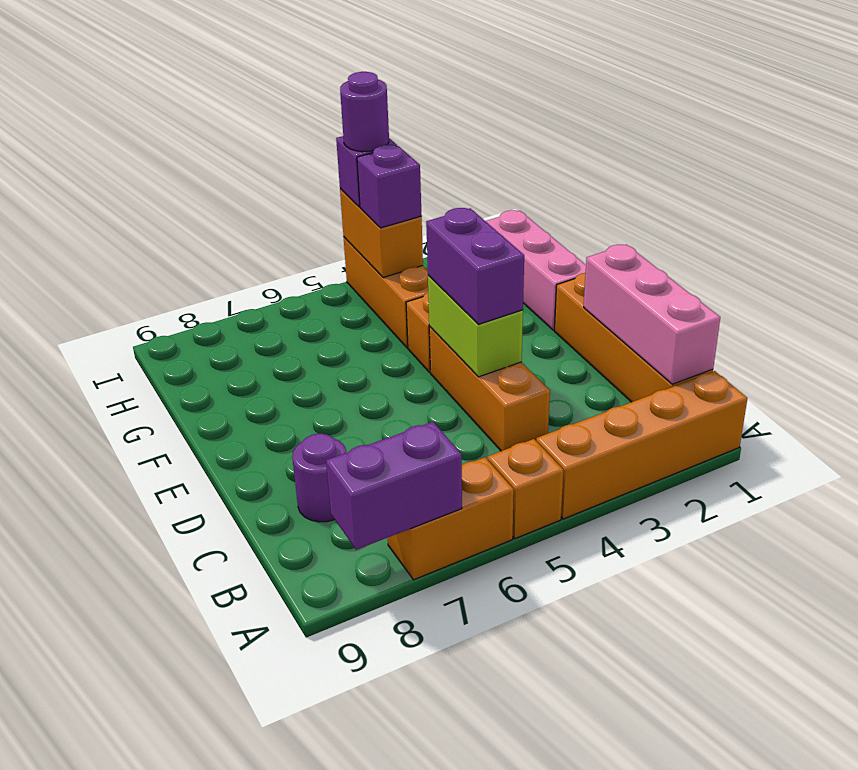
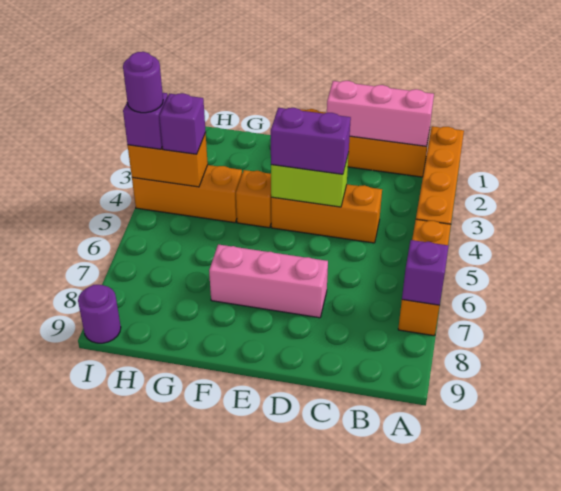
purple 1x2 brick [326,422,462,550] -> purple 1x1 brick [402,240,449,305]
purple 1x1 round brick [292,434,346,522] -> purple 1x1 round brick moved to [78,285,121,343]
pink 1x3 brick [486,210,586,330] -> pink 1x3 brick moved to [209,244,328,318]

